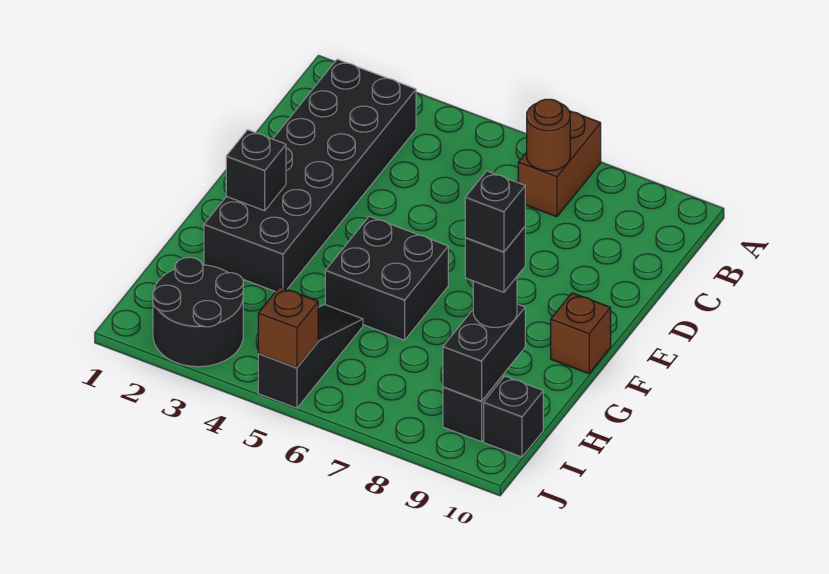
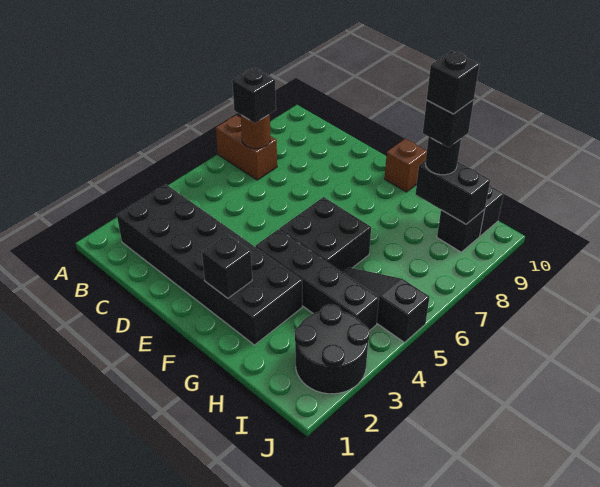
none -> black 1x1 brick [232,68,276,123]
none -> black 1x4 brick [256,229,379,331]
brown 1x1 brick [258,287,318,368] -> none

